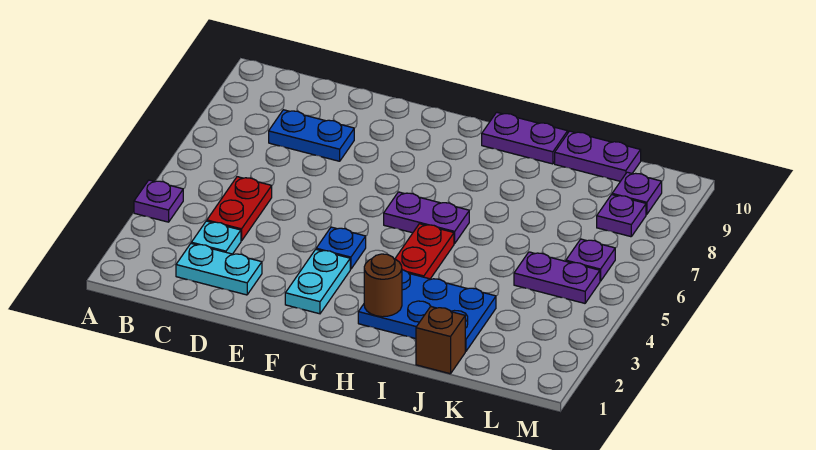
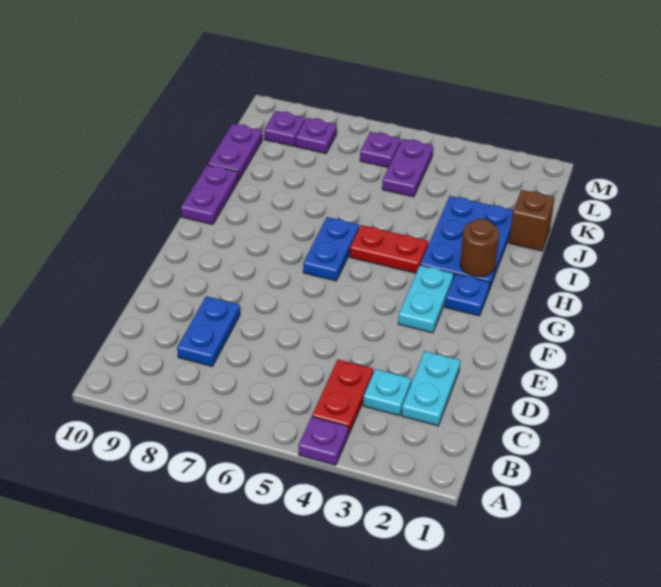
red 1x2 plate [207,177,272,241] -> red 1x2 plate turned to [312,360,373,435]
cyan 1x2 plate [285,250,350,314] -> cyan 1x2 plate turned to [398,265,454,333]
blue 1x1 plate [316,227,366,269] -> blue 1x1 plate moved to [445,274,490,316]
purple 1x2 plate [384,192,469,244] -> blue 1x2 plate [303,217,359,281]

